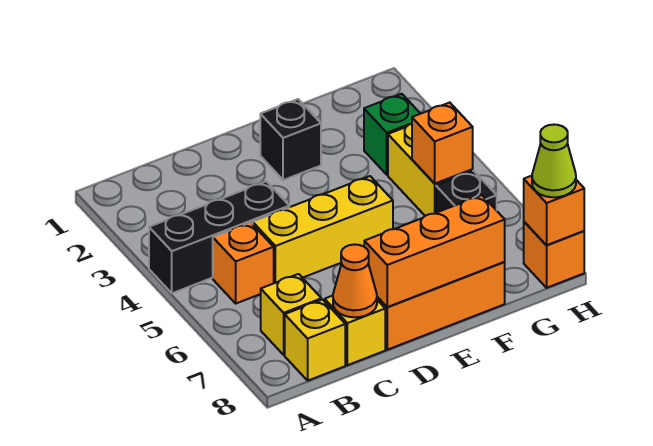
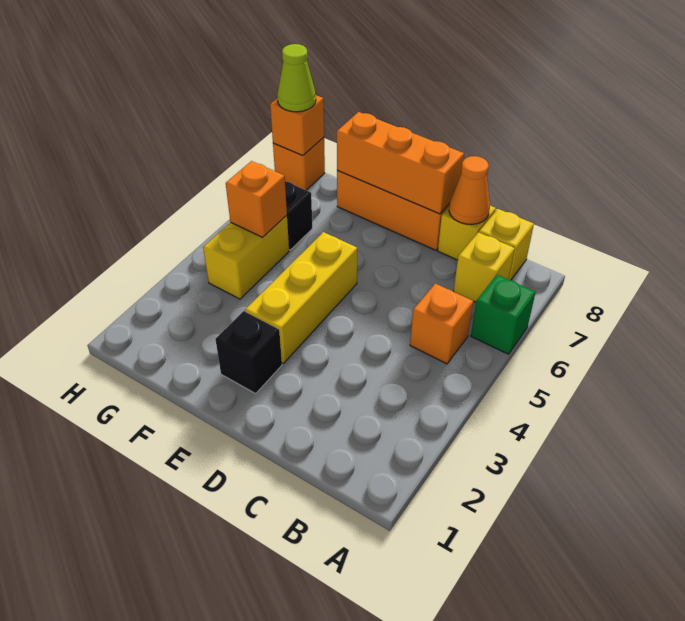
black 1x3 brick [149,181,289,293] -> none
yellow 1x3 brick [253,176,393,283] -> yellow 1x3 brick turned to [245,232,357,363]
green 1x1 brick [364,94,420,175] -> green 1x1 brick moved to [471,275,535,354]

